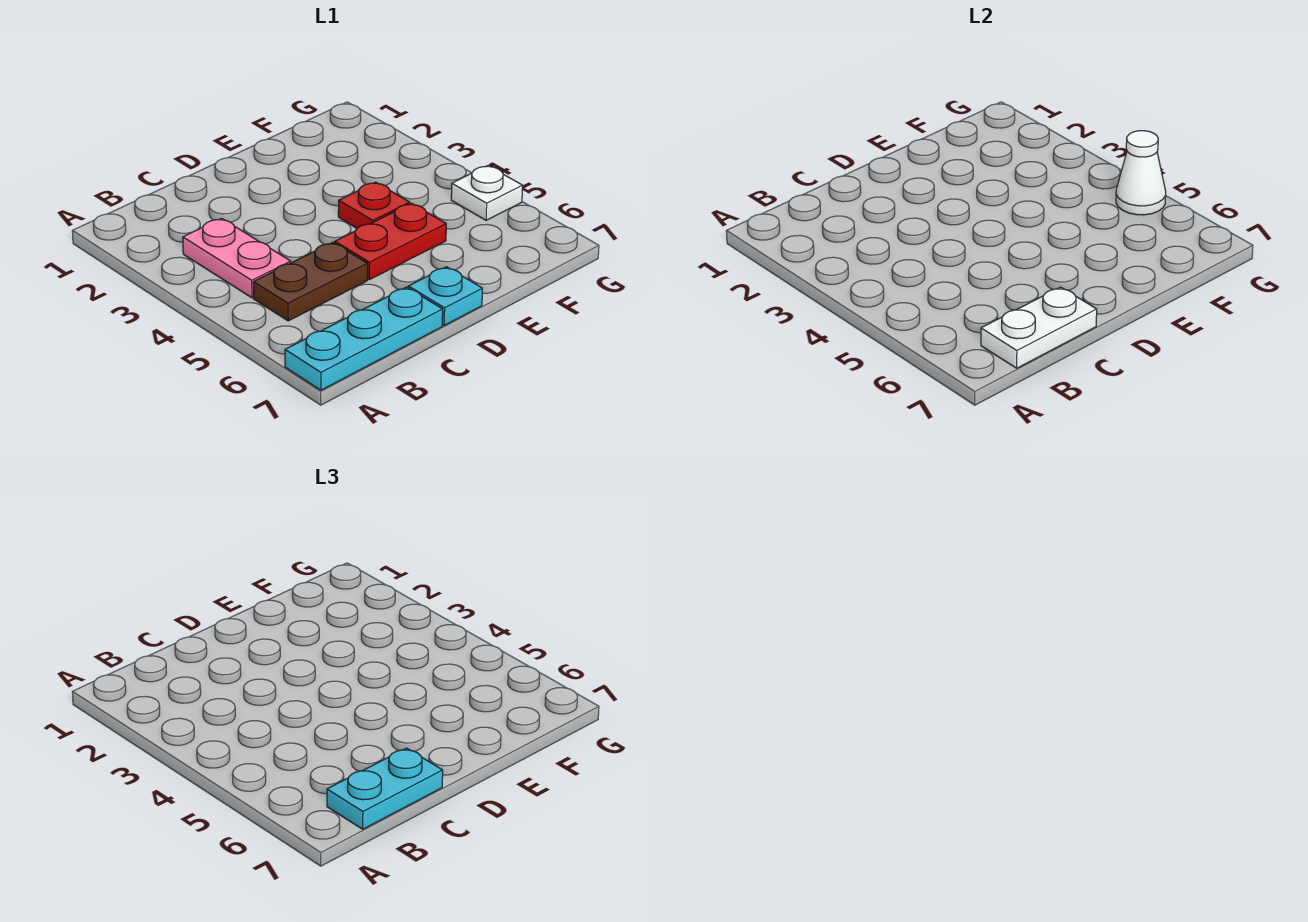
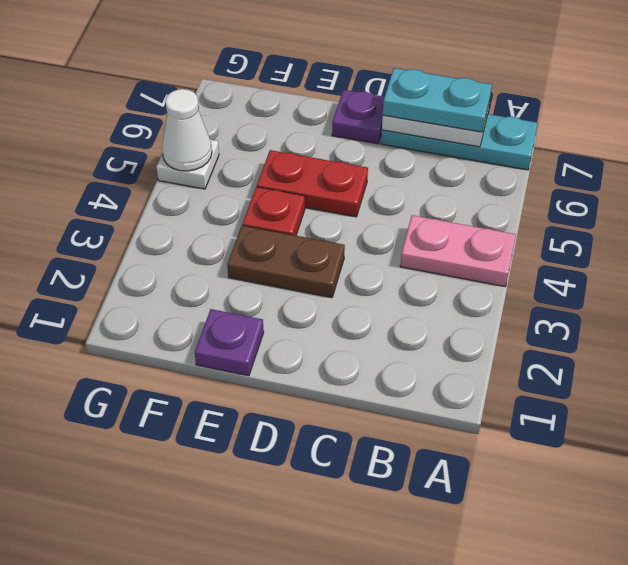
pink 1x2 plate [183,218,291,298] -> pink 1x2 plate turned to [400,215,516,287]
brown 1x2 plate [253,242,368,321] -> brown 1x2 plate moved to [227,226,345,298]
cyan 1x1 plate [408,267,482,325] -> purple 1x1 plate [332,90,384,144]
none -> purple 1x1 plate [195,309,264,376]

